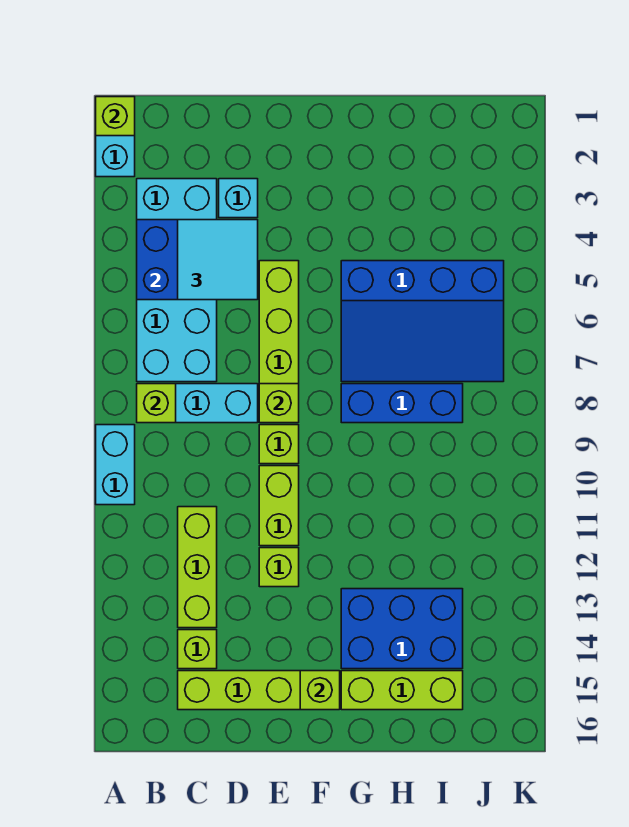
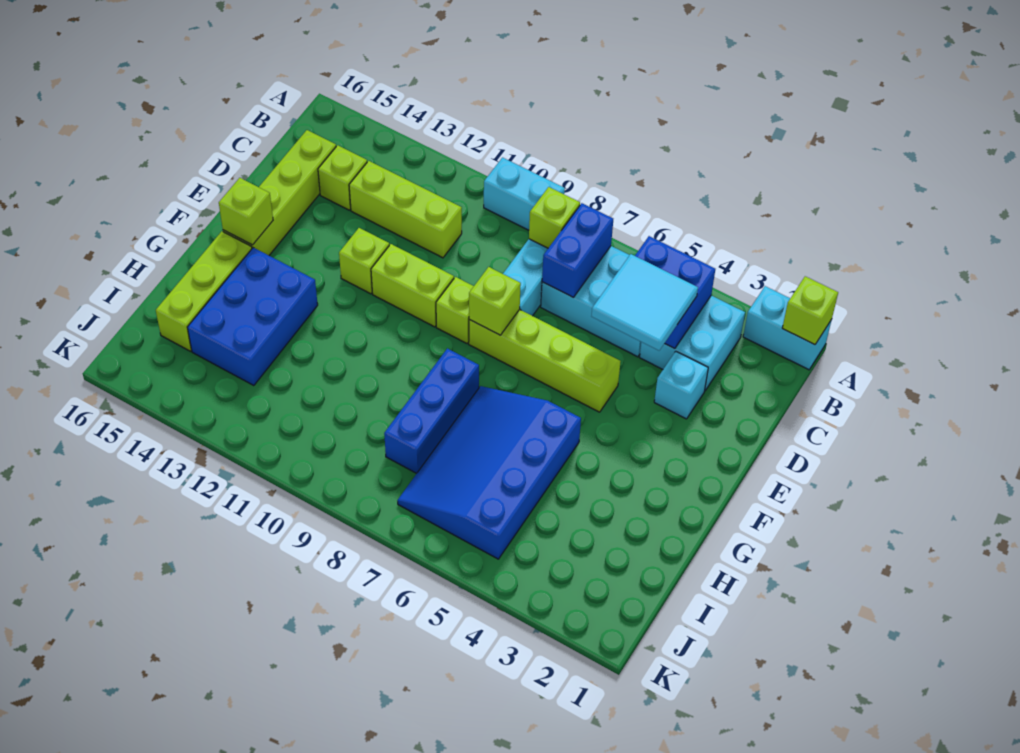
none -> blue 1x2 brick [542,203,613,298]

